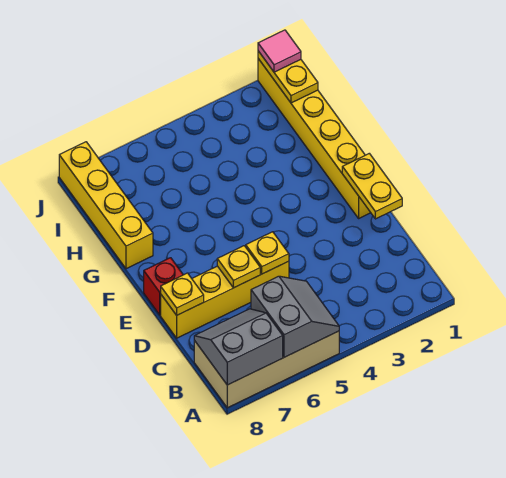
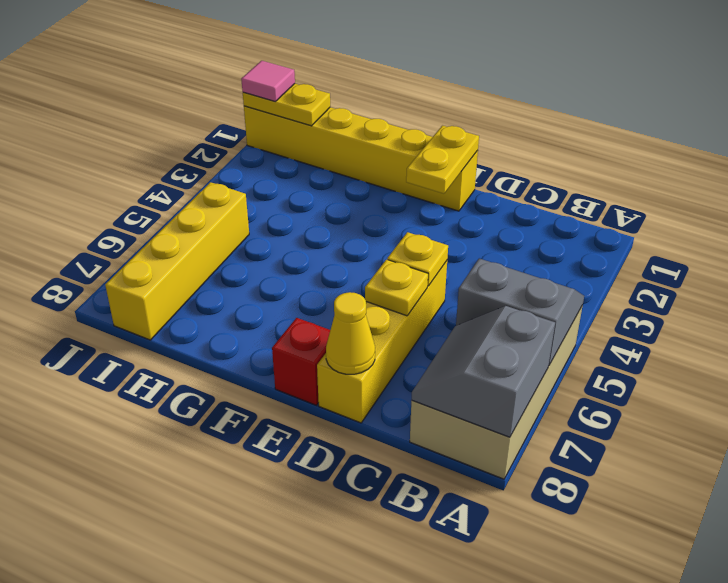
yellow 1x2 plate [342,153,402,219] -> yellow 1x2 plate turned to [406,126,479,194]
yellow 1x1 plate [161,273,204,315] -> yellow 1x1 cone [326,292,375,374]
yellow 1x4 brick [59,142,153,269] -> yellow 1x4 brick turned to [105,182,249,340]

